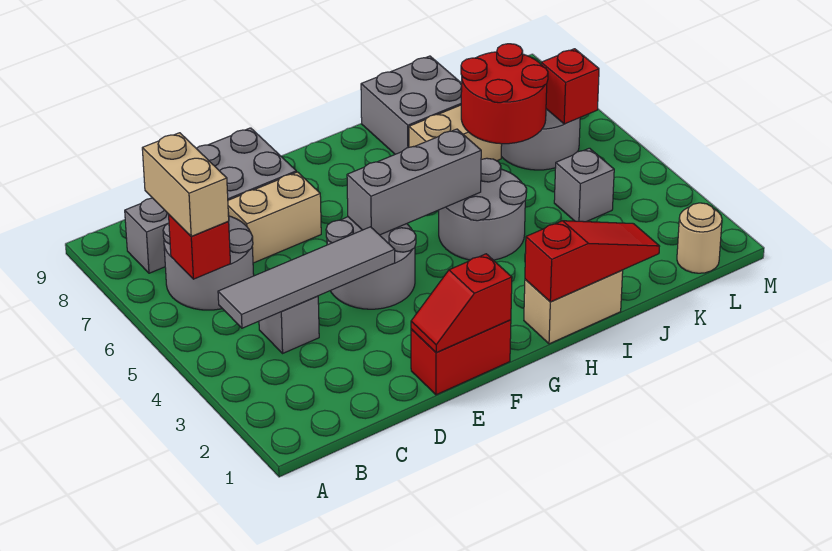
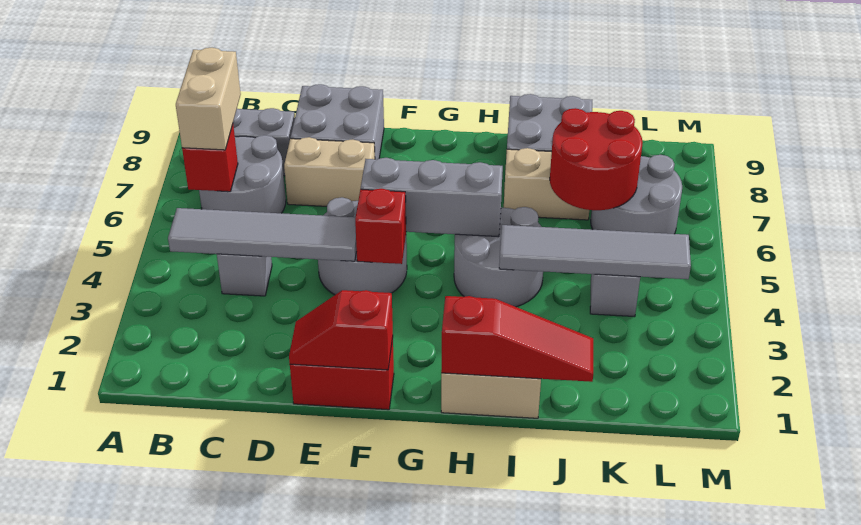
none -> grey 1x4 tile [499,225,691,279]
tan 1x1 round brick [677,203,722,273] -> none
red 1x1 brick [541,49,599,124] -> red 1x1 brick moved to [355,189,406,264]

